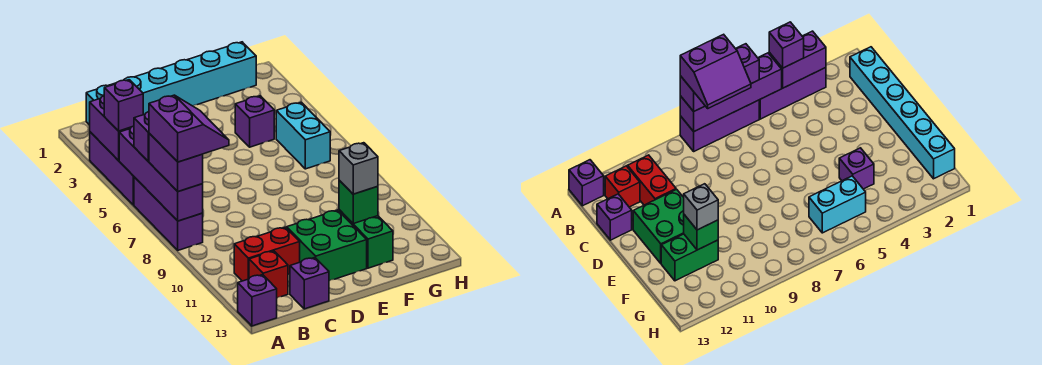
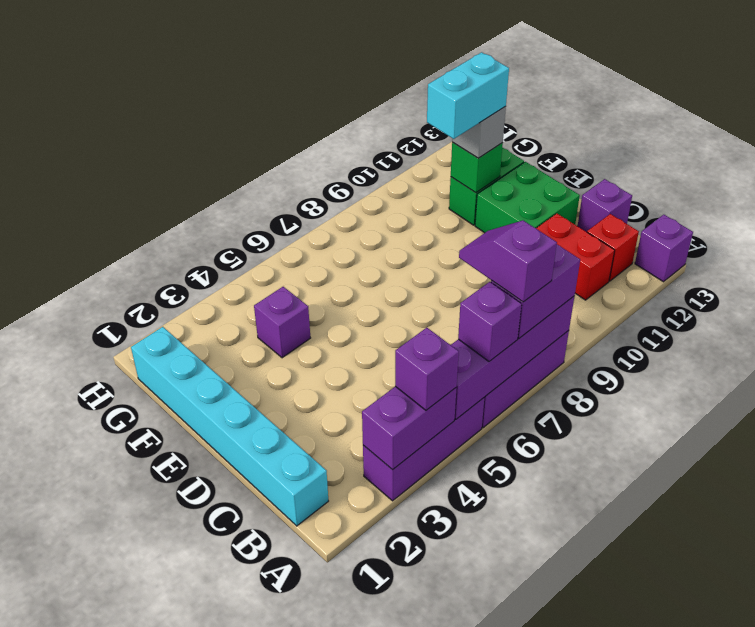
purple 2x2 slope [149,95,229,162] -> purple 1x2 slope [459,221,557,302]
cyan 1x2 brick [276,102,330,169] -> cyan 1x2 brick moved to [427,52,509,139]

